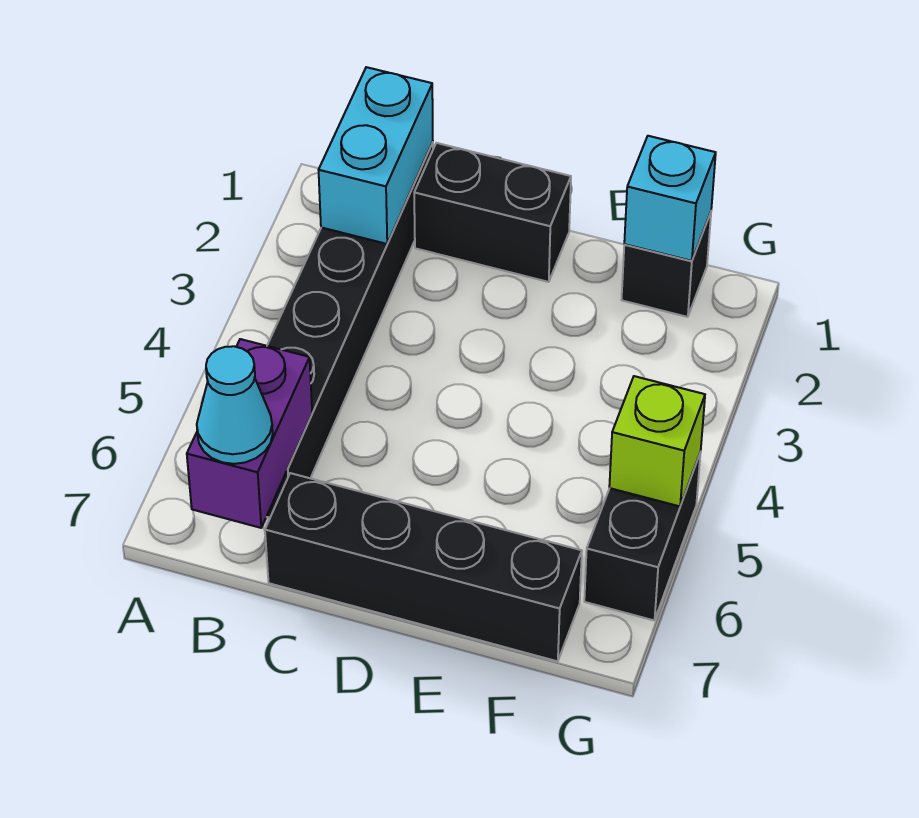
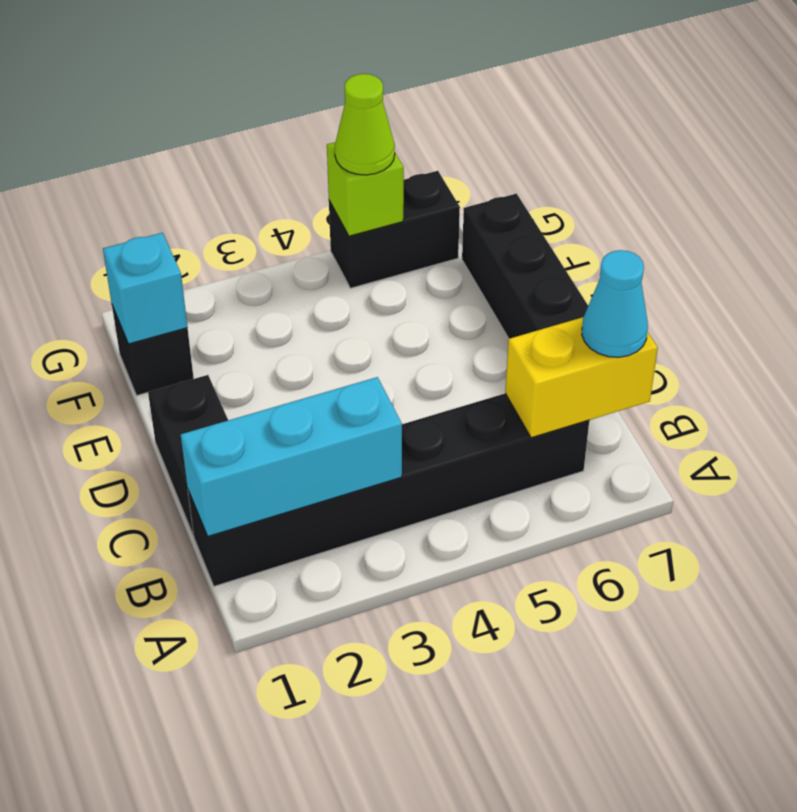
cyan 1x2 brick [319,67,433,244] -> cyan 1x3 brick [181,377,402,536]
purple 1x2 brick [187,339,312,528] -> yellow 1x2 brick [505,317,658,438]
none -> lime 1x1 cone [335,74,395,175]

